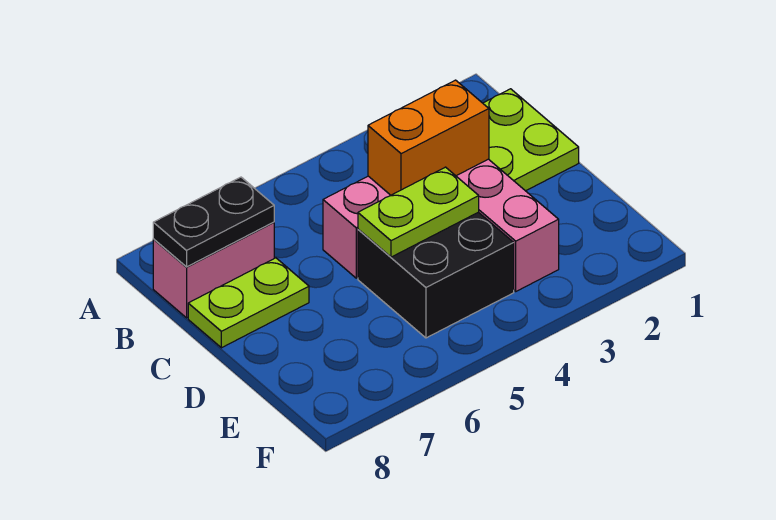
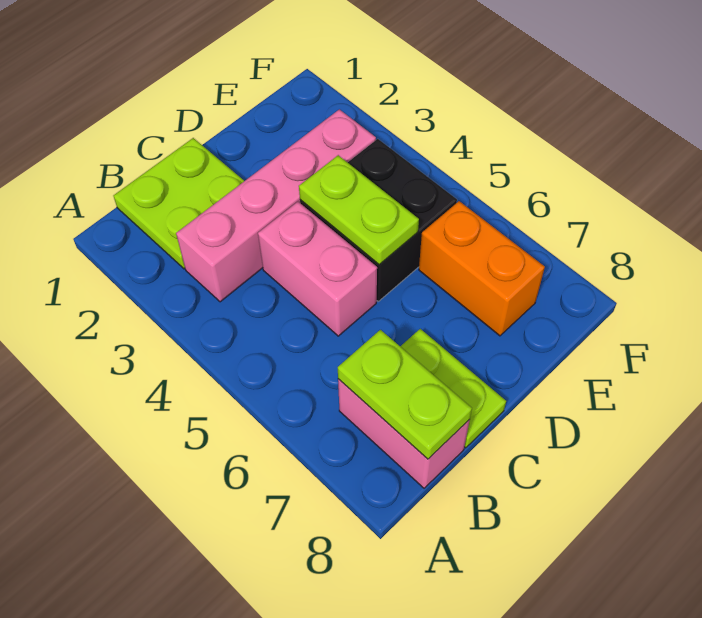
black 1x2 plate [153,177,274,267] -> lime 1x2 plate [338,330,472,459]
orange 1x2 brick [368,80,489,195] -> orange 1x2 brick moved to [419,201,545,336]

